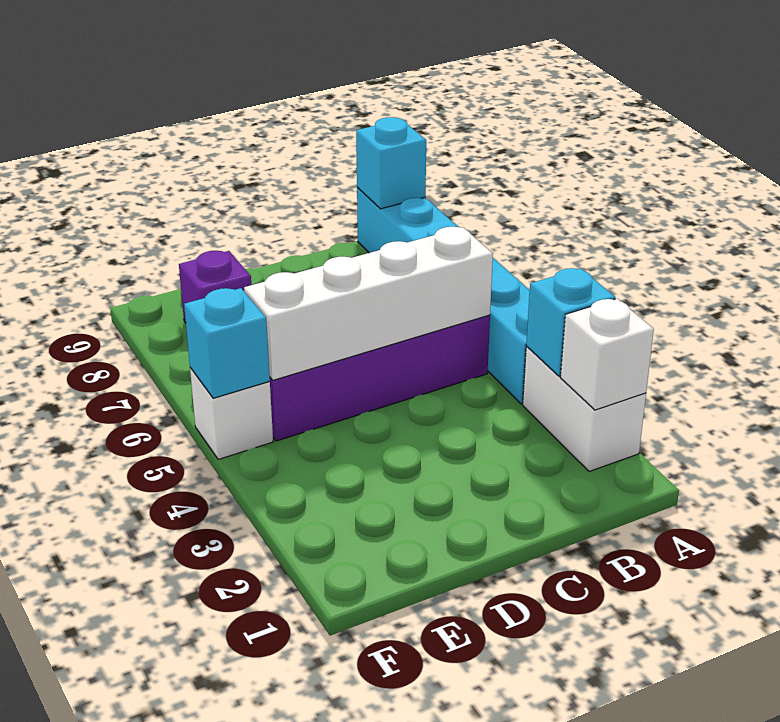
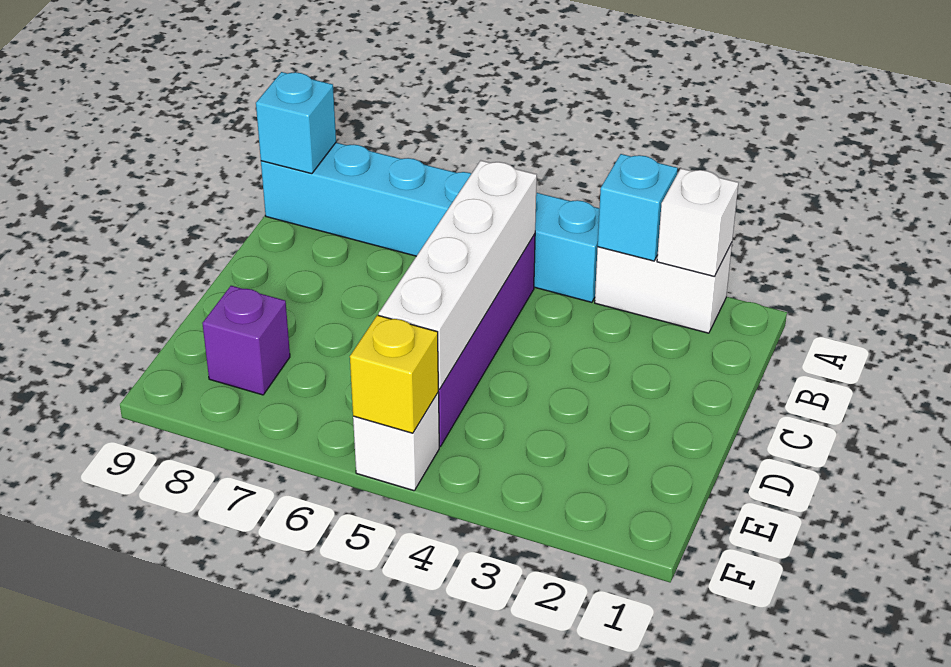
cyan 1x1 brick [184,288,270,398] -> yellow 1x1 brick [350,315,438,433]

